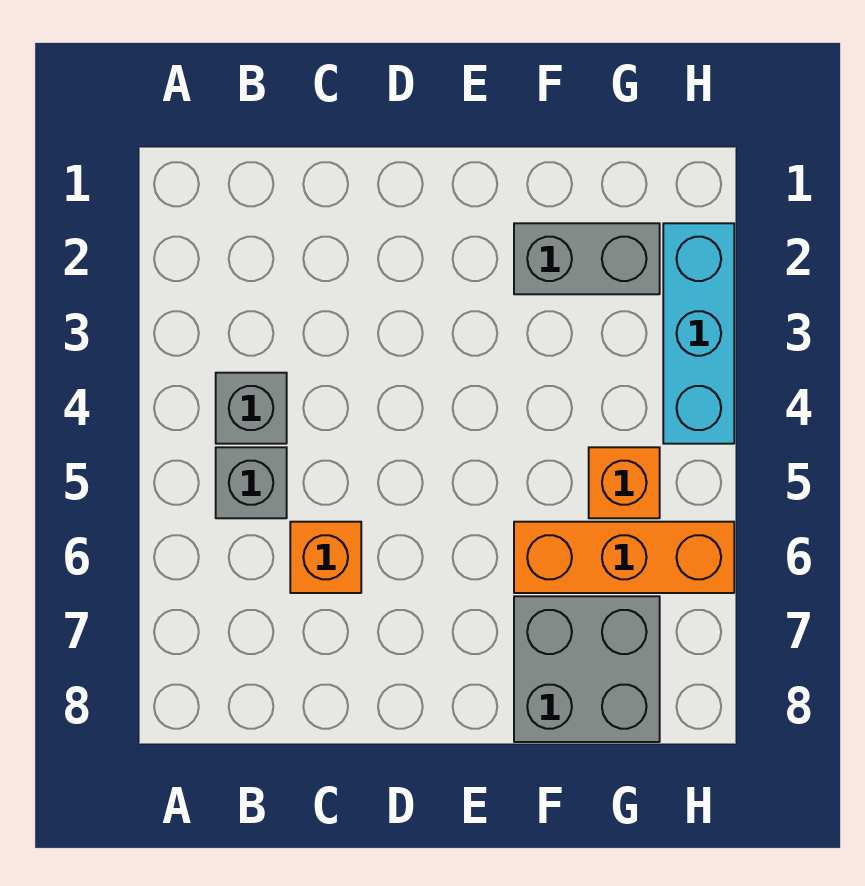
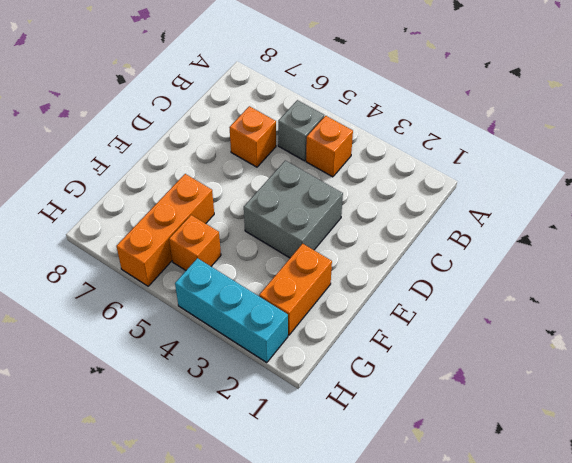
grey 1x1 brick [216,373,287,444] -> orange 1x1 brick [306,116,353,177]
grey 1x2 brick [514,223,660,294] -> orange 1x2 brick [259,244,332,335]
grey 2x2 brick [514,596,660,742] -> grey 2x2 brick moved to [244,161,343,258]

